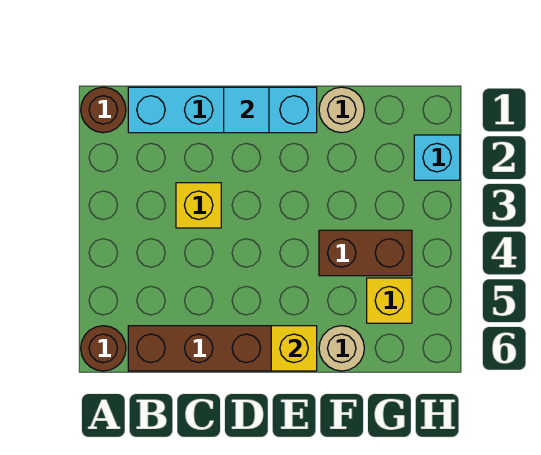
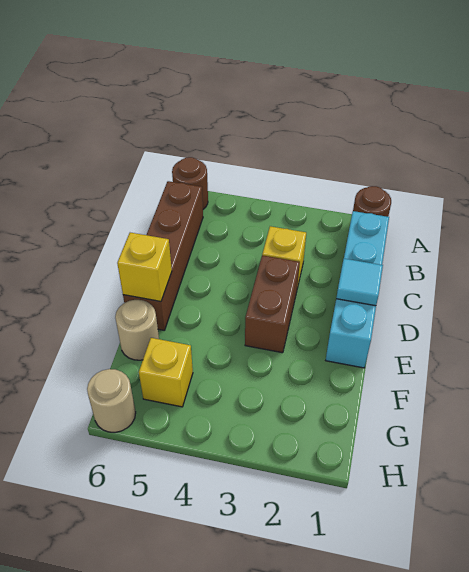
tan 1x1 round brick [319,87,364,133] -> tan 1x1 round brick moved to [87,369,136,432]
brown 1x2 brick [319,230,412,276] -> brown 1x2 brick moved to [245,255,300,353]
cyan 1x1 brick [414,135,460,180] -> none

